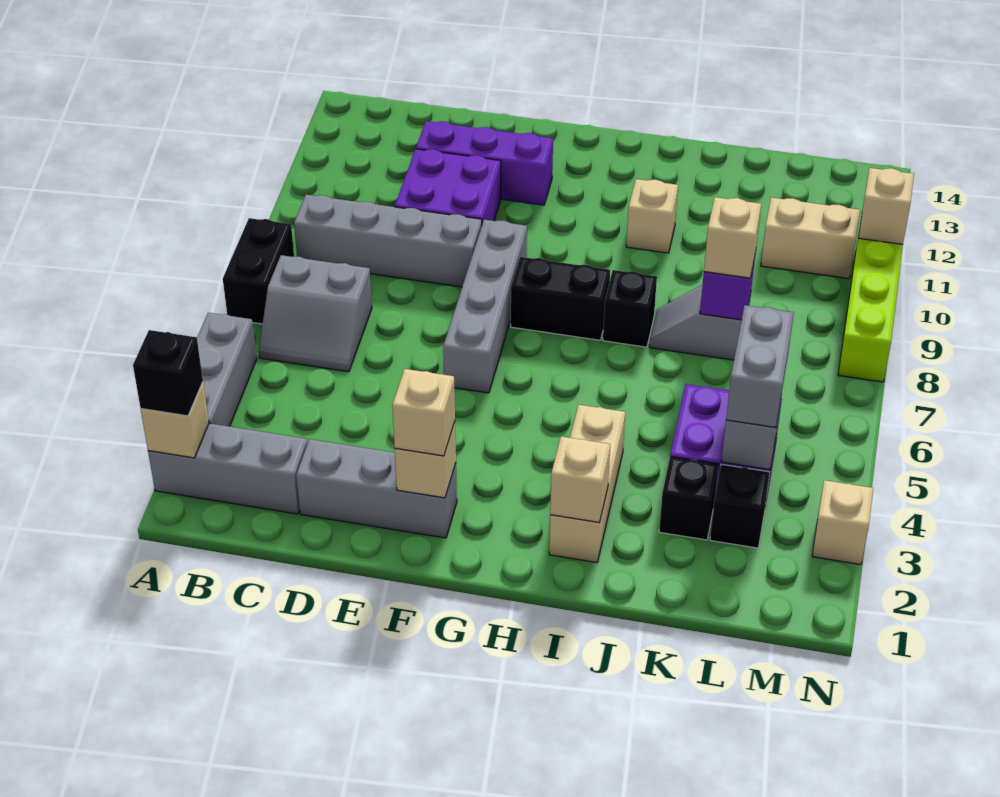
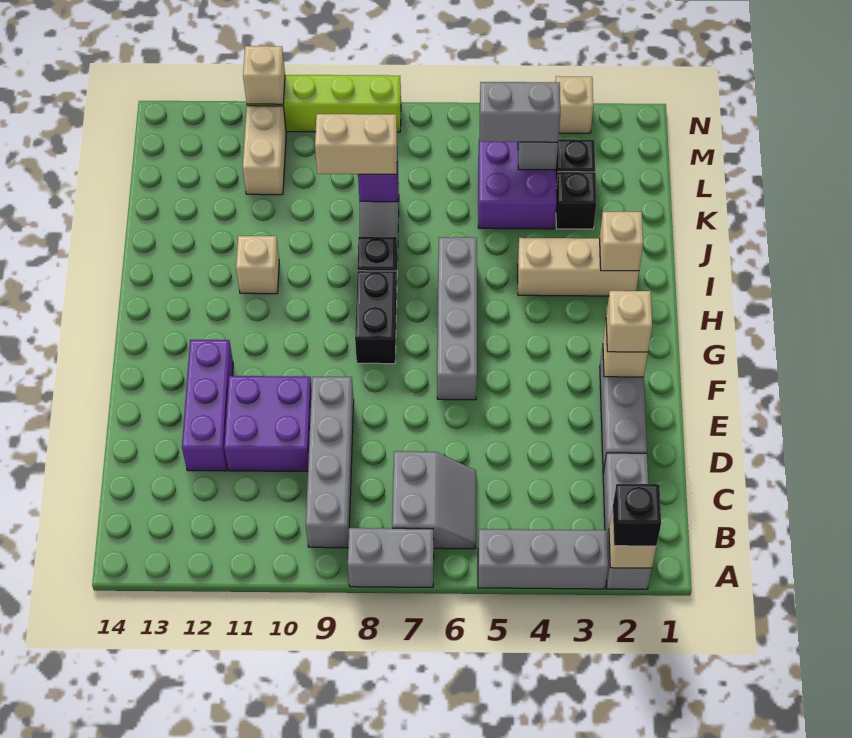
black 1x2 brick [223,218,294,324] -> grey 1x2 brick [348,528,434,587]
grey 1x4 brick [443,220,527,393] -> grey 1x4 brick turned to [437,237,477,400]
tan 1x1 brick [704,197,761,278] -> tan 1x2 brick [315,114,397,174]

